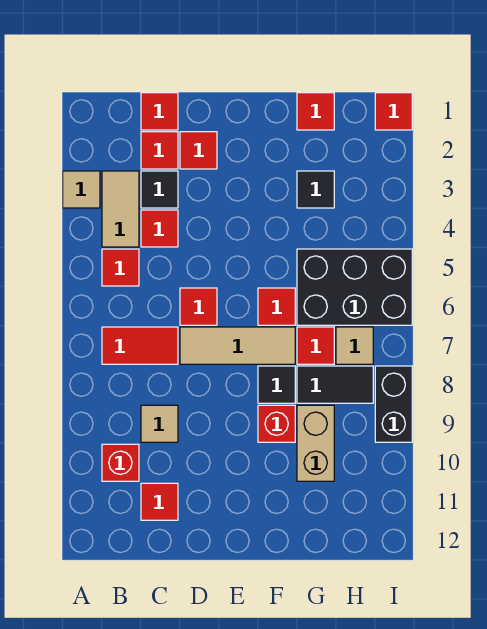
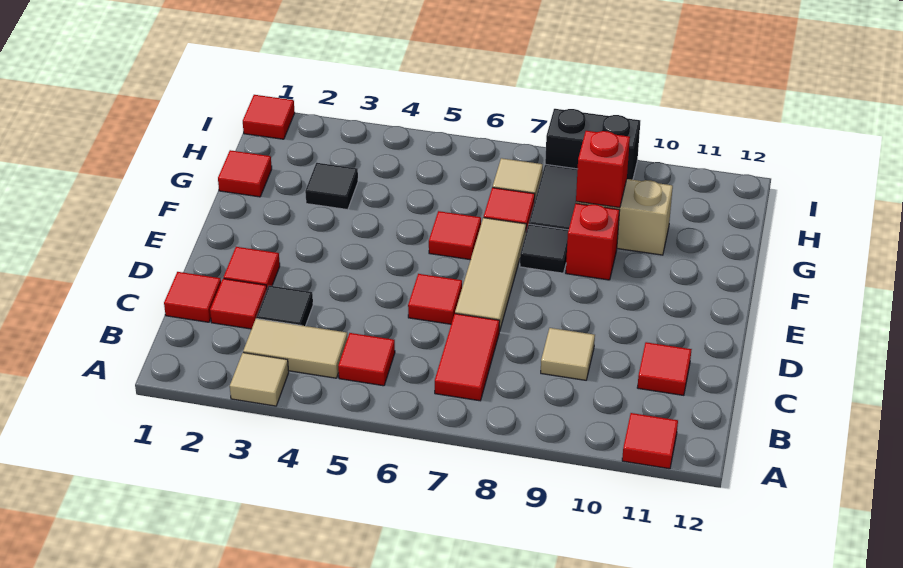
red 1x1 brick [102,444,139,481] -> red 1x1 brick moved to [576,131,630,208]
red 1x1 tile [141,210,178,247] -> red 1x1 tile moved to [622,413,678,469]
black 2x3 brick [297,249,412,325] -> none

